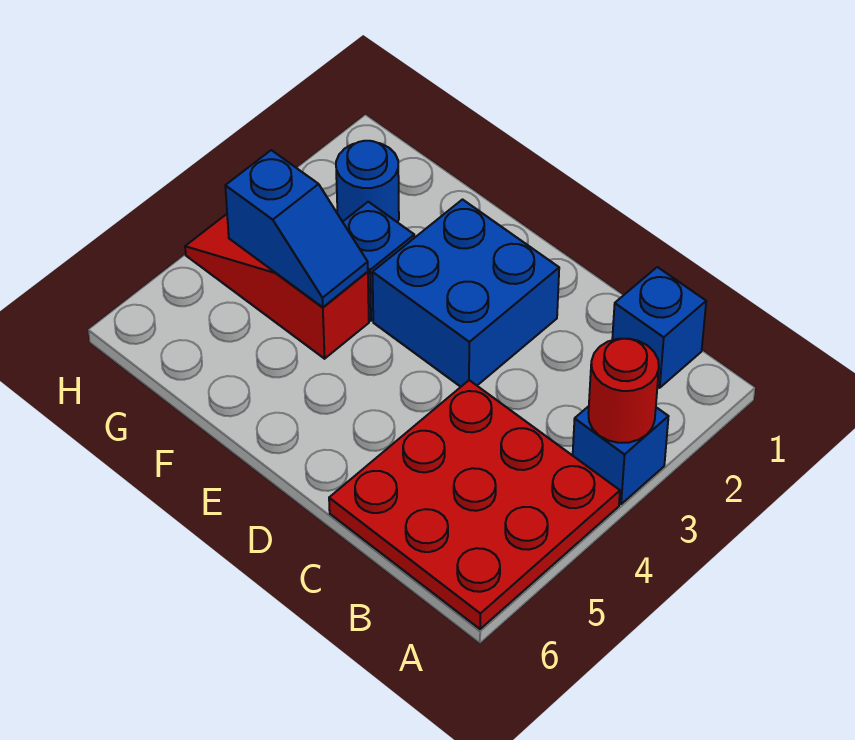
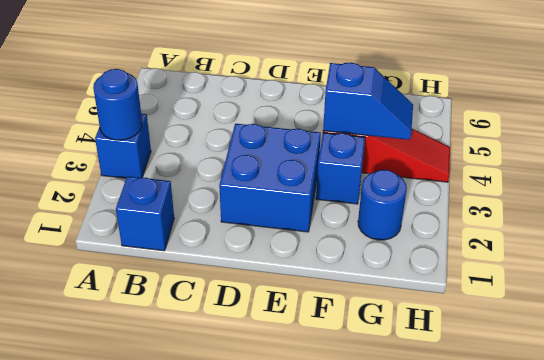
red 1x1 round brick [588,339,659,443] -> blue 1x1 round brick [93,69,142,140]
red 3x3 plate [329,380,620,629] -> none
blue 1x2 slope [225,150,368,307] -> blue 1x2 slope turned to [323,63,413,140]

